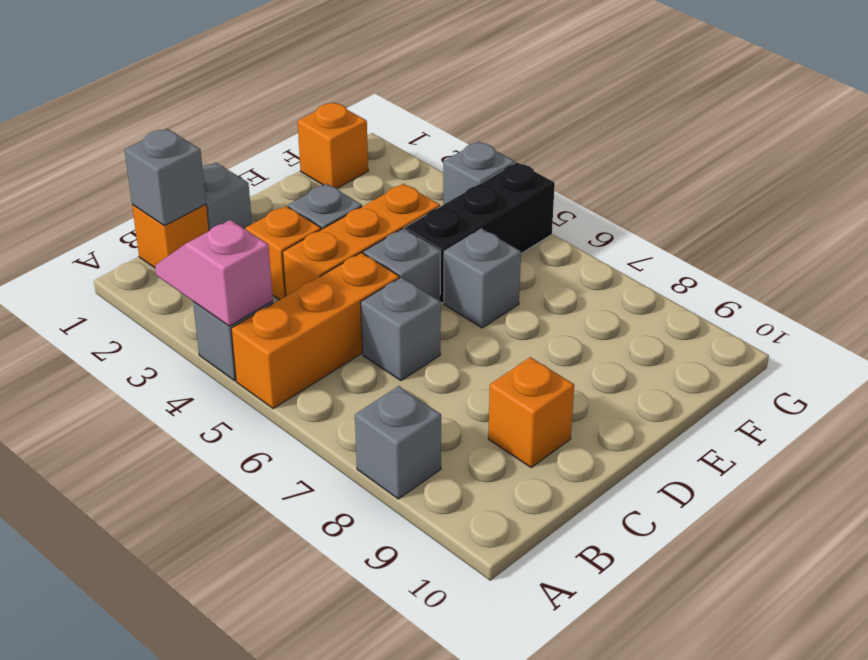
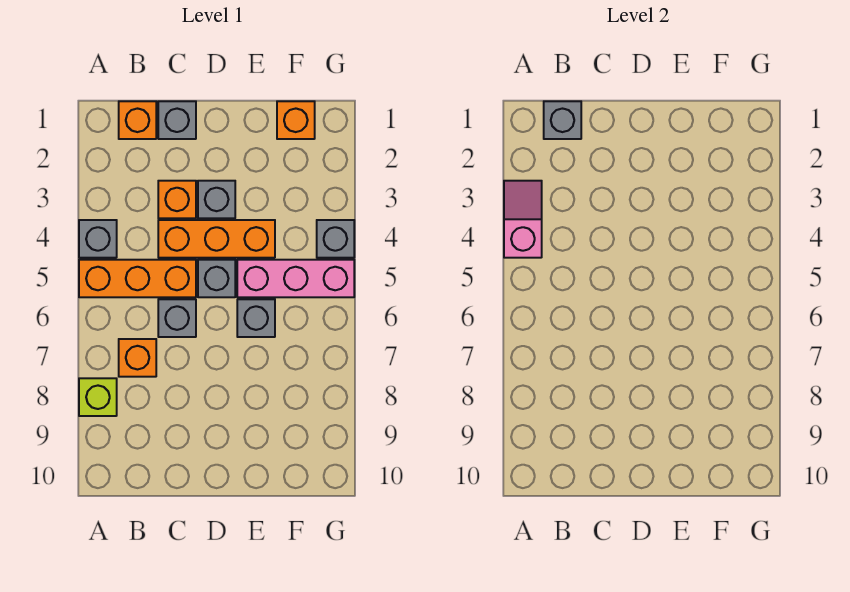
grey 1x1 brick [355,386,441,499] -> lime 1x1 brick [79,378,117,416]
orange 1x1 brick [488,357,574,467] -> orange 1x1 brick moved to [119,339,156,377]
black 1x3 brick [404,162,555,303] -> pink 1x3 brick [237,260,354,297]

